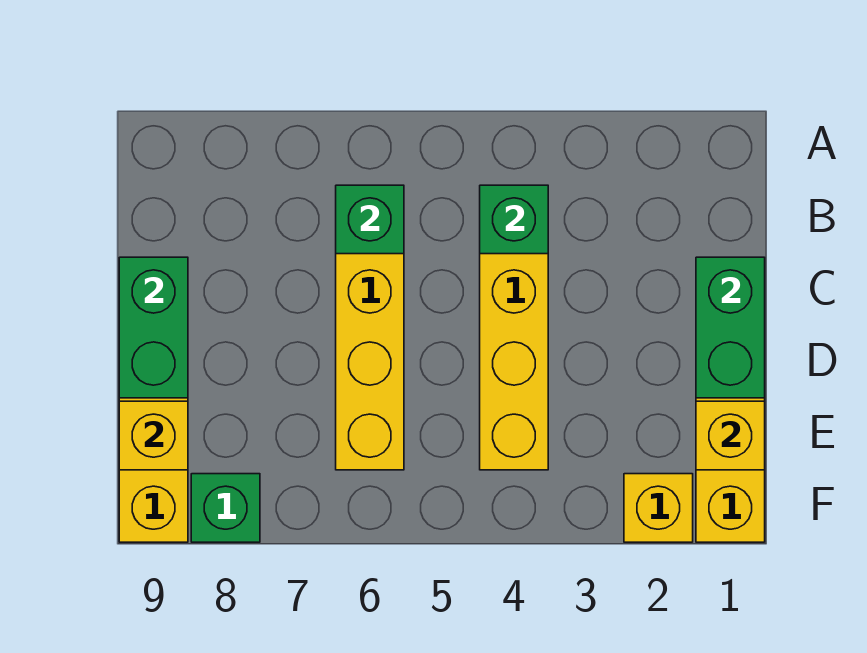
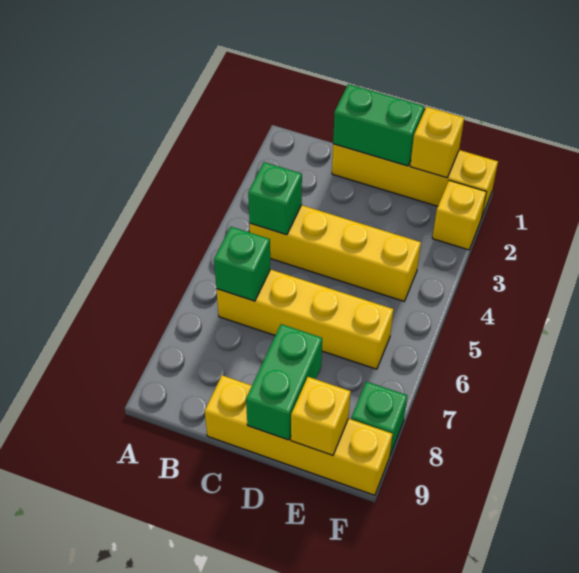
green 1x2 brick [119,257,188,398] -> green 1x2 brick turned to [246,324,322,440]

